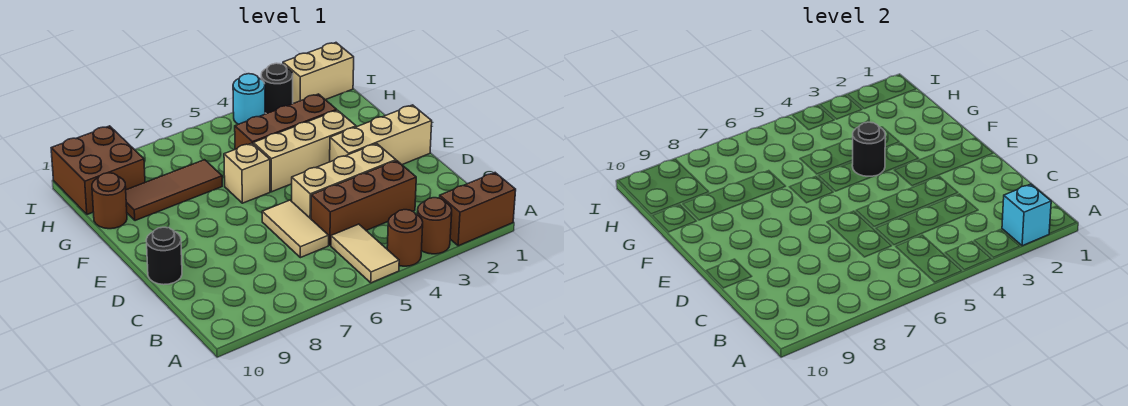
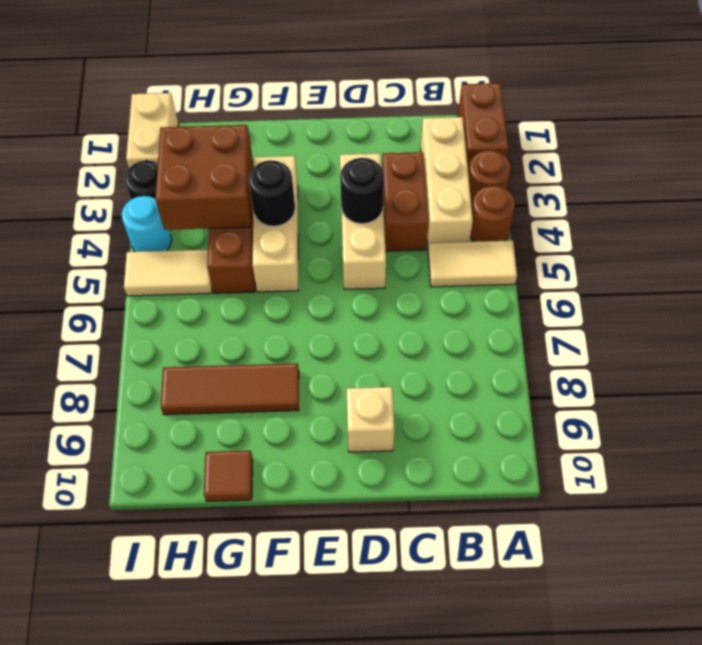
cyan 1x1 brick [1002,184,1051,246] -> none
brown 1x3 brick [311,161,416,245] -> brown 1x2 brick [382,152,428,251]
tan 1x2 tile [262,200,329,258] -> tan 1x2 tile moved to [124,250,212,296]
black 1x1 round brick [146,227,182,285] -> black 1x1 round brick moved to [340,158,384,224]
tan 1x3 brick [330,105,432,165] -> tan 1x3 brick moved to [421,117,473,247]
tan 1x1 brick [224,143,270,203] -> tan 1x1 brick moved to [347,387,394,452]
brown 1x3 tile [126,160,222,221] -> brown 1x3 tile turned to [161,363,299,415]
brown 1x1 round brick [92,173,127,229] -> brown 1x1 tile [204,451,252,501]
brown 2x2 brick [51,126,145,214] -> brown 2x2 brick moved to [155,125,252,230]

